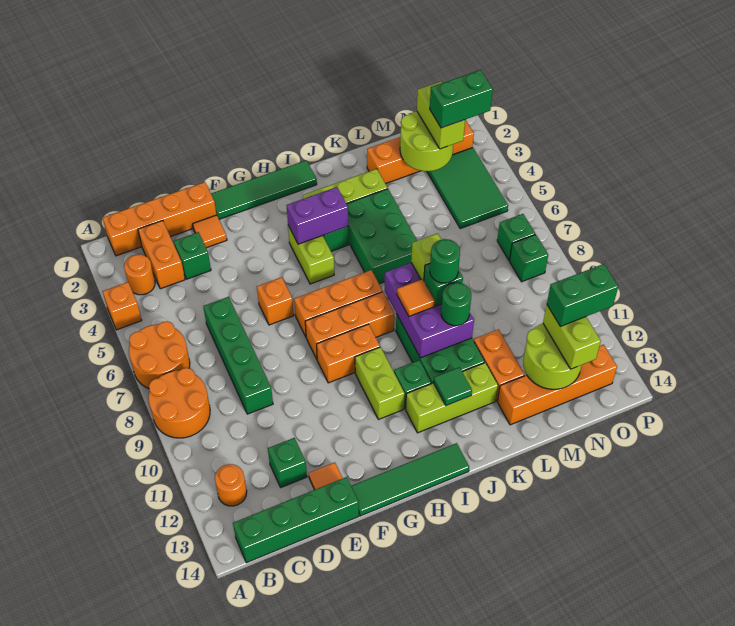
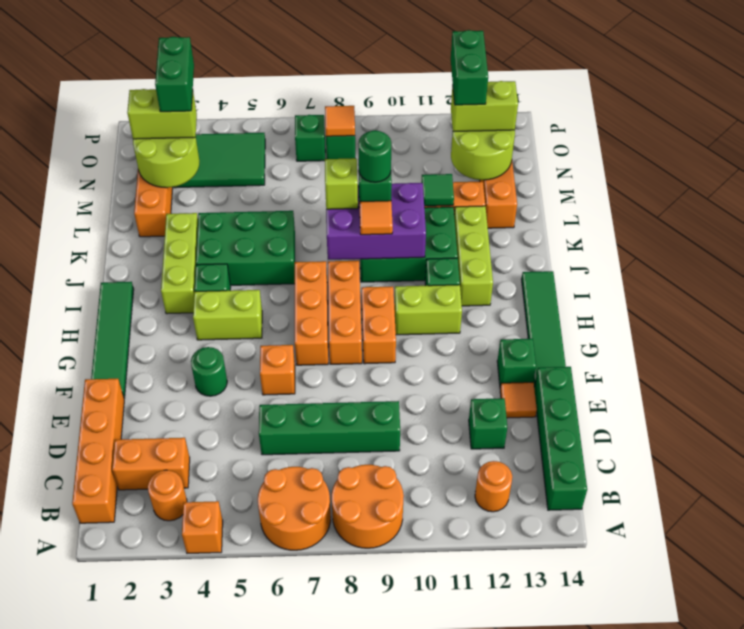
green 1x1 brick [174,232,211,279] -> green 1x1 brick moved to [497,339,536,387]
orange 1x1 tile [193,215,227,248] -> orange 1x1 tile moved to [325,106,355,136]
purple 1x2 brick [286,187,348,244] -> none
green 1x1 tile [434,367,472,405] -> green 1x1 tile moved to [421,174,454,206]
green 1x1 round brick [441,283,471,326] -> green 1x1 round brick moved to [191,347,227,396]

